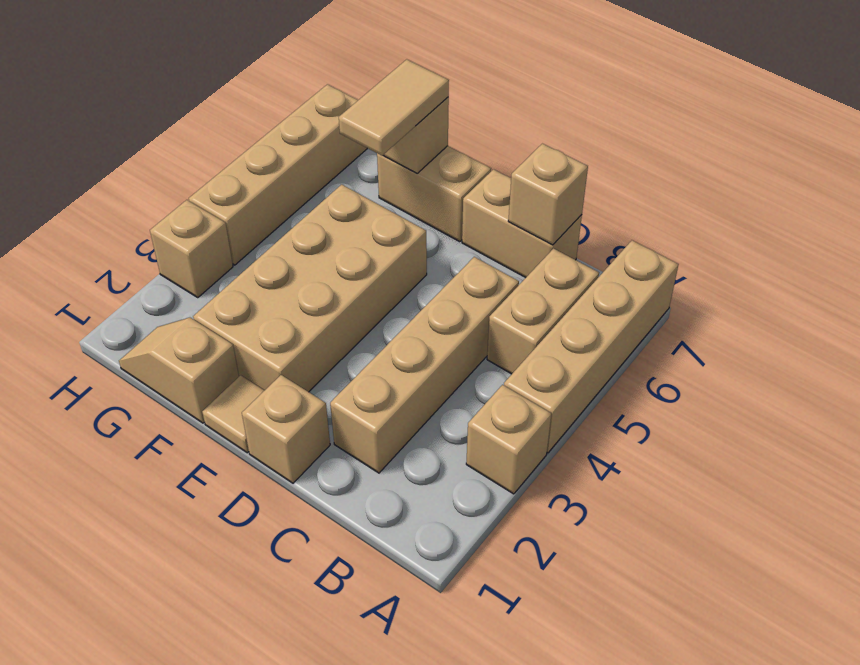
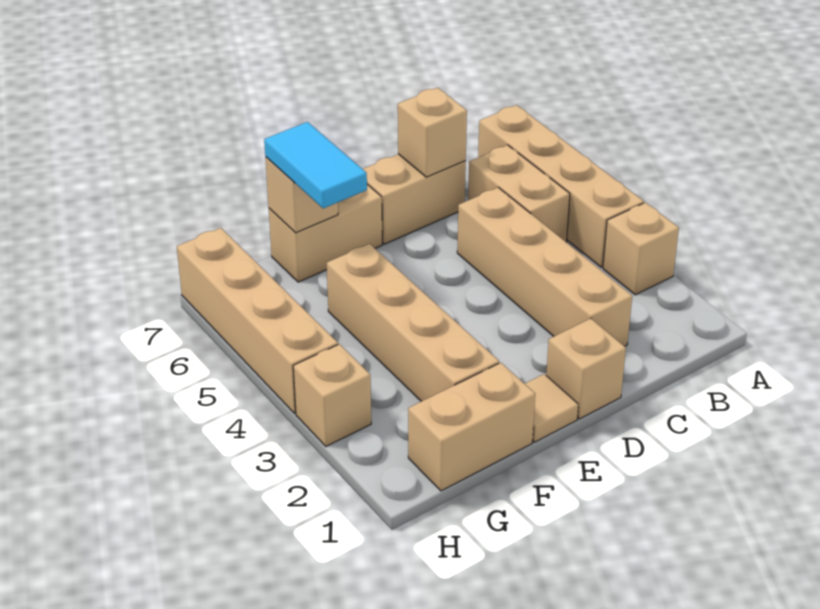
tan 2x4 brick [193,184,427,392] -> tan 1x4 brick [327,244,499,401]
tan 1x2 slope [119,318,239,423] -> tan 1x2 brick [408,363,535,491]
tan 1x2 tile [339,59,449,156] -> cyan 1x2 tile [264,122,367,208]

